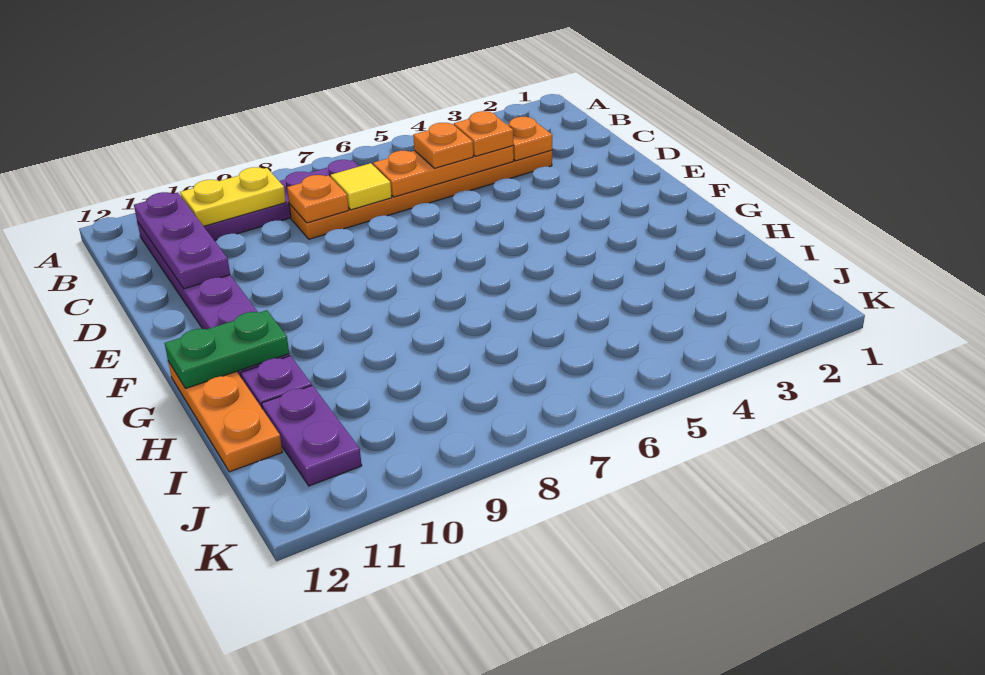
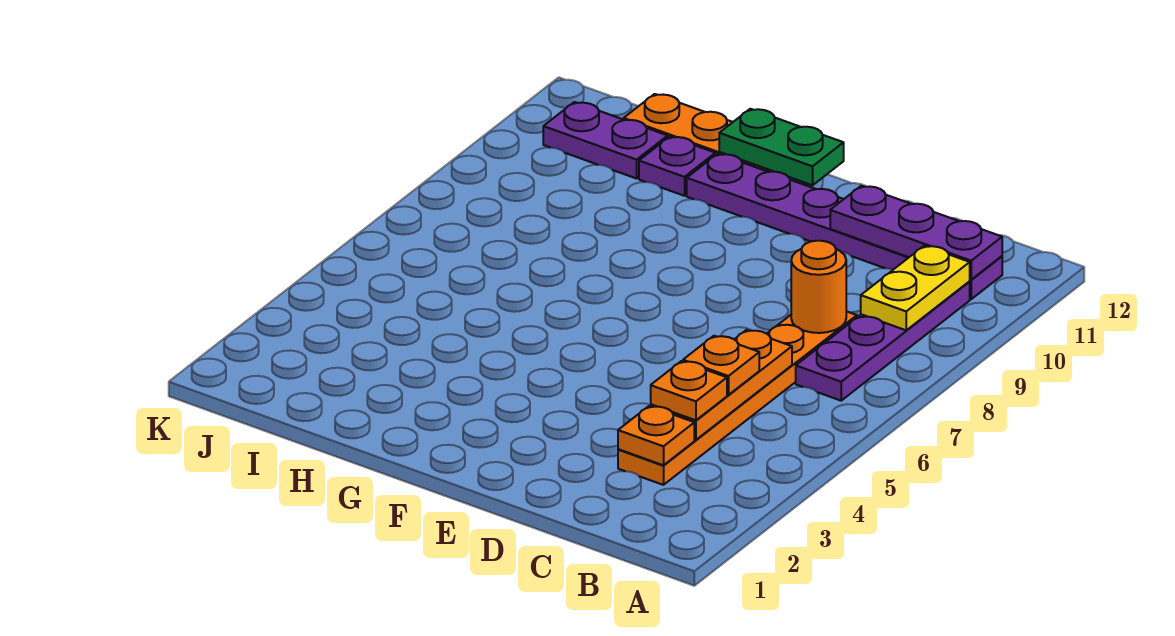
yellow 1x1 tile [331,163,392,210] -> none
orange 1x1 plate [287,175,349,223] -> orange 1x1 round brick [791,241,846,333]
green 1x2 plate [165,310,289,389] -> green 1x2 plate turned to [719,109,844,185]

